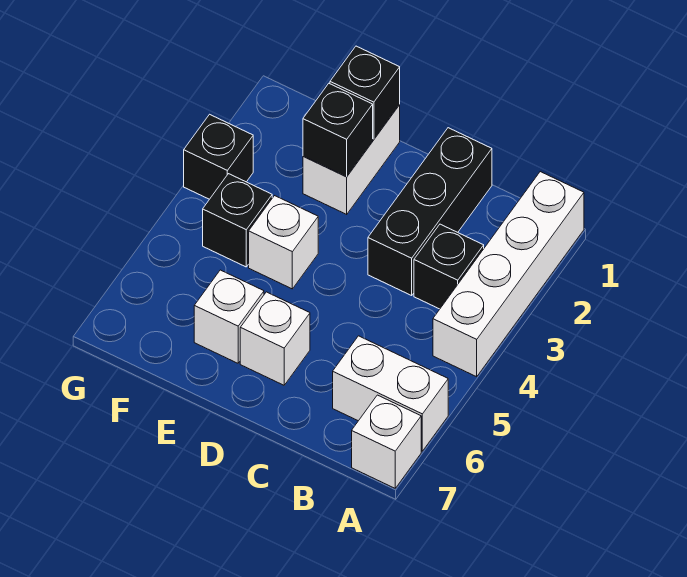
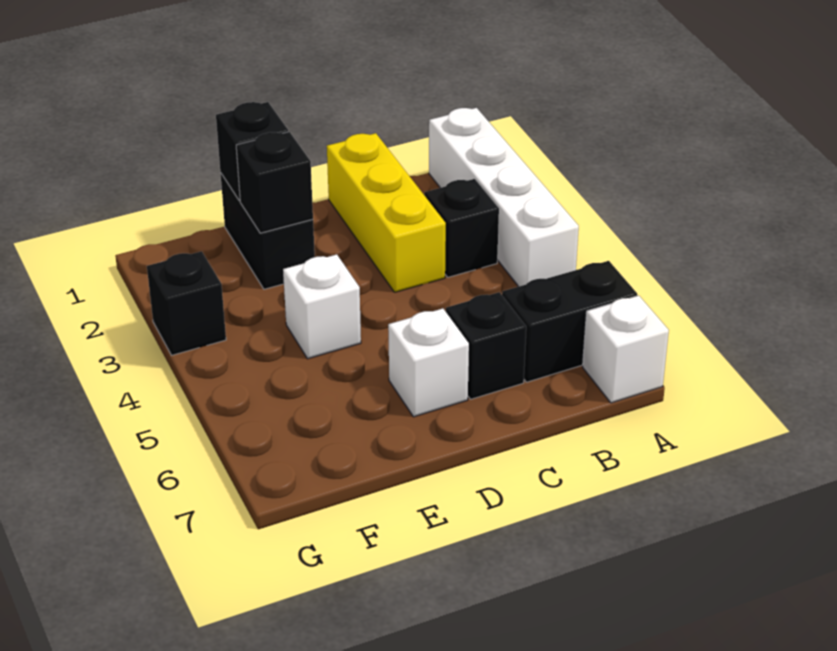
white 1x2 brick [333,336,448,451] -> black 1x2 brick [502,261,637,382]
black 1x3 brick [368,128,492,295] -> yellow 1x3 brick [327,133,446,292]
white 1x2 brick [303,105,400,214] -> black 1x2 brick [221,174,315,289]
white 1x1 brick [194,270,264,363] -> none
black 1x1 brick [203,174,272,267] -> black 1x1 brick moved to [446,292,526,399]

